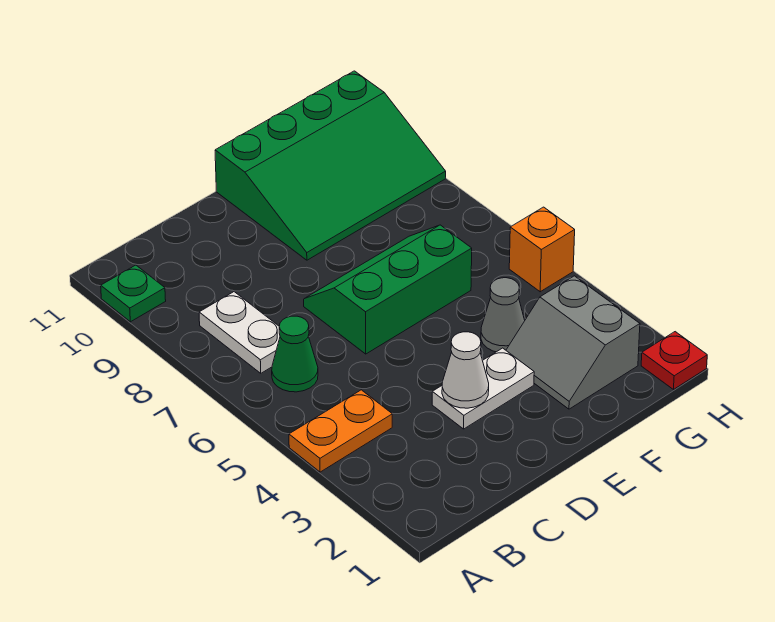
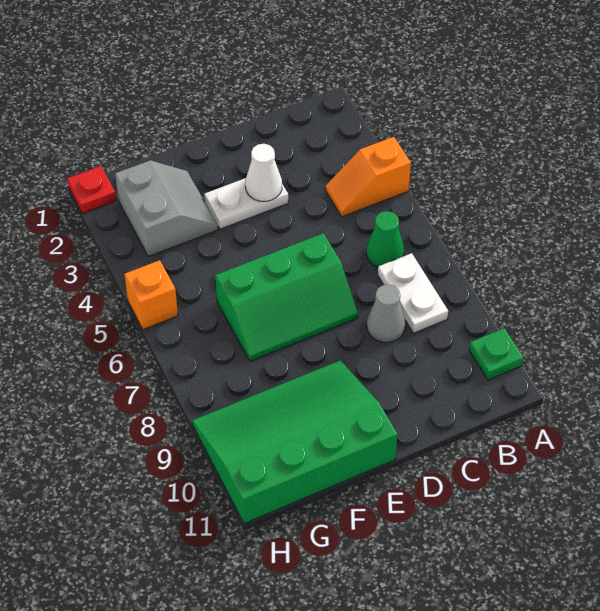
orange 1x2 plate [289,390,392,472] -> orange 1x2 slope [326,137,411,217]
grey 1x1 cone [481,278,525,352] -> grey 1x1 cone moved to [367,284,405,342]

